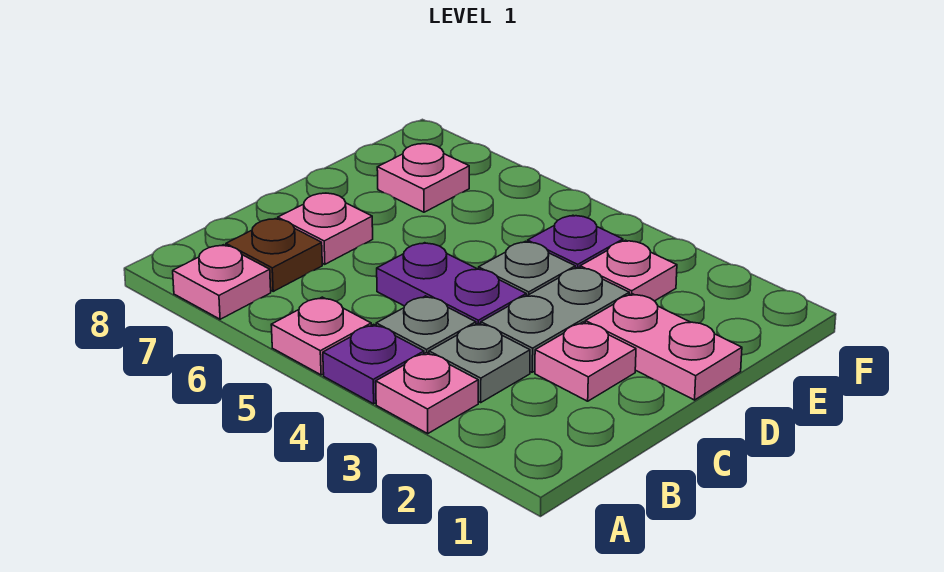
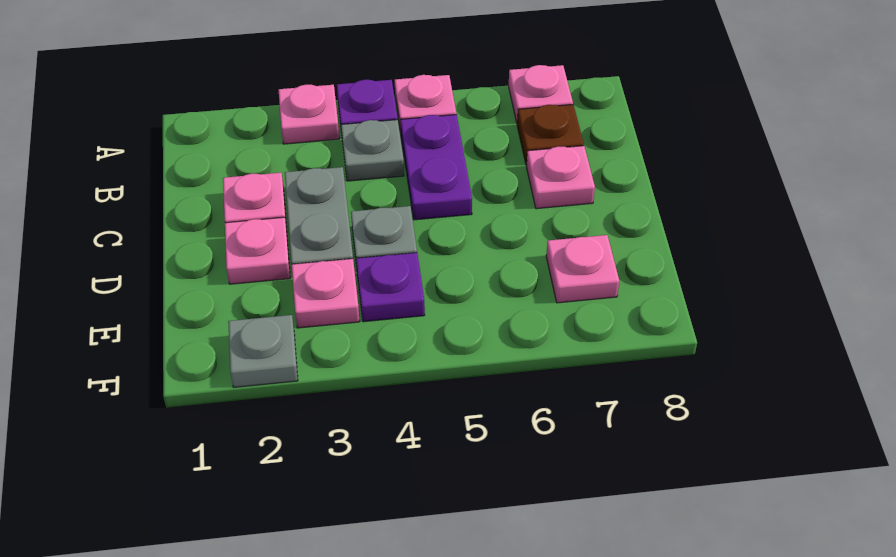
grey 1x1 plate [429,323,530,402] -> grey 1x1 plate moved to [228,315,298,387]
purple 1x2 plate [377,243,526,324] -> purple 1x2 plate turned to [401,115,472,220]
pink 1x2 plate [585,294,742,400] -> pink 1x1 plate [225,217,290,284]

